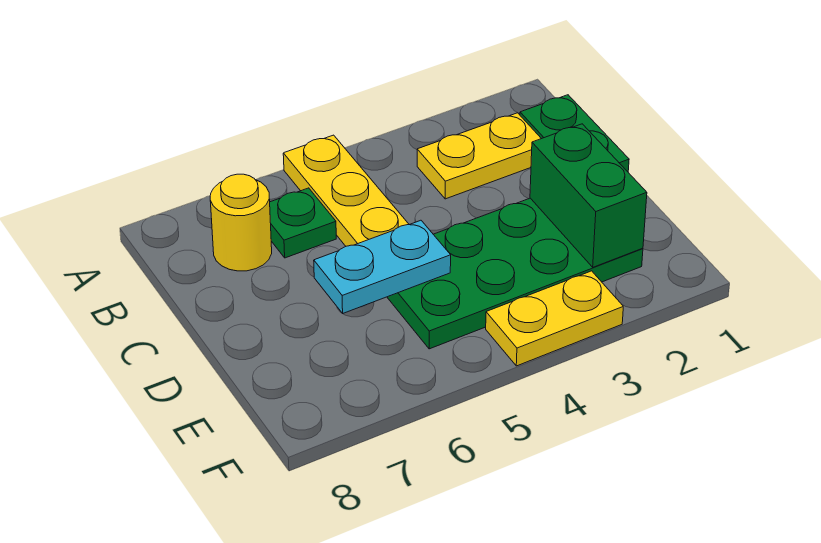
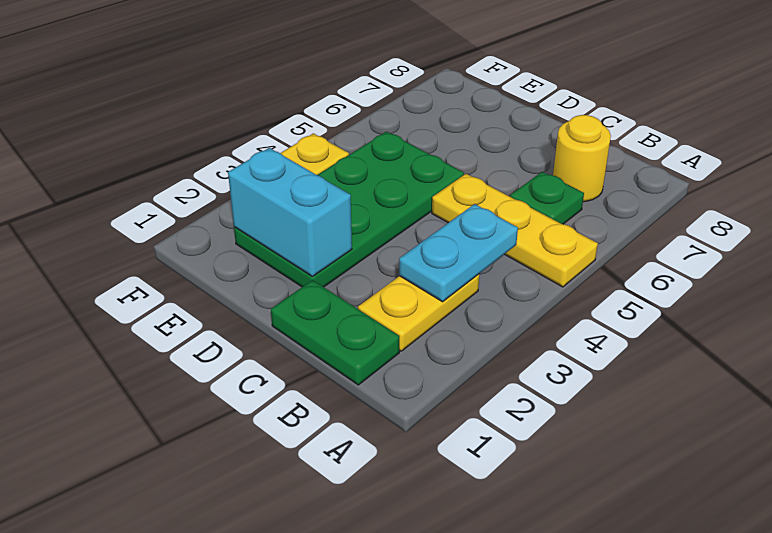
green 1x2 brick [530,124,647,267] -> cyan 1x2 brick [228,148,352,276]
cyan 1x2 plate [314,220,451,313] -> cyan 1x2 plate moved to [399,204,518,302]

